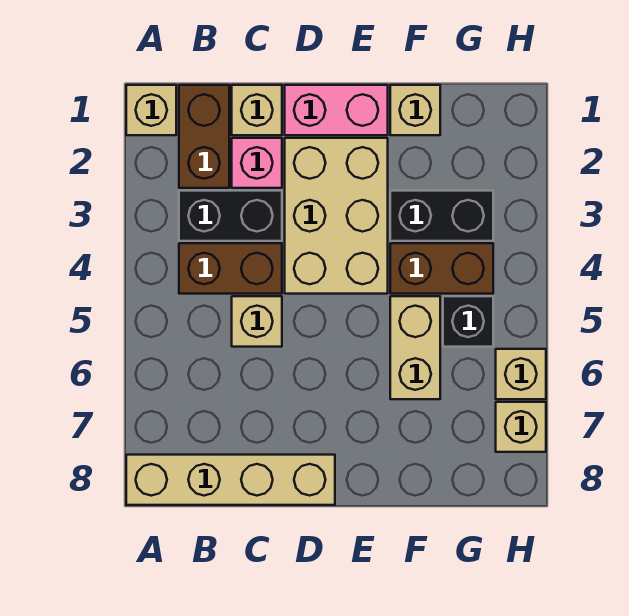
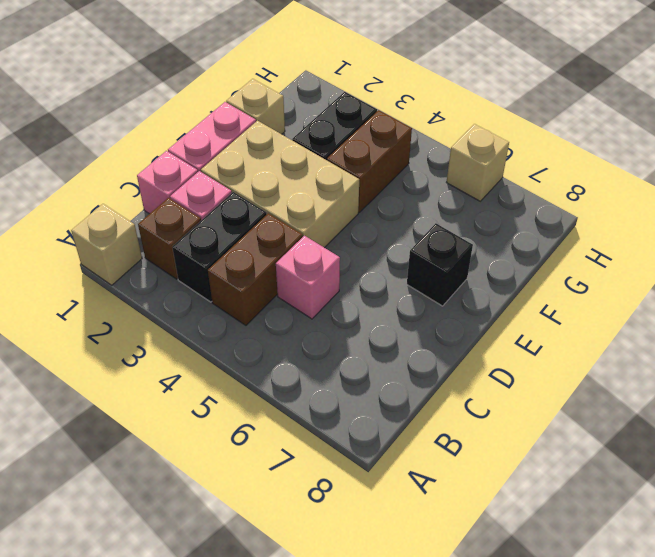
tan 1x4 brick [126,455,335,505] -> none
brown 1x2 brick [179,85,229,188] -> brown 1x1 brick [138,198,201,279]
tan 1x1 brick [232,85,282,135] -> pink 1x1 brick [137,151,198,214]
tan 1x1 brick [232,296,282,347] -> pink 1x1 brick [276,236,340,319]
tan 1x2 brick [390,296,440,399] -> none
black 1x1 brick [443,296,493,347] -> black 1x1 brick moved to [407,223,473,306]
tan 1x1 brick [496,402,546,452] -> none

